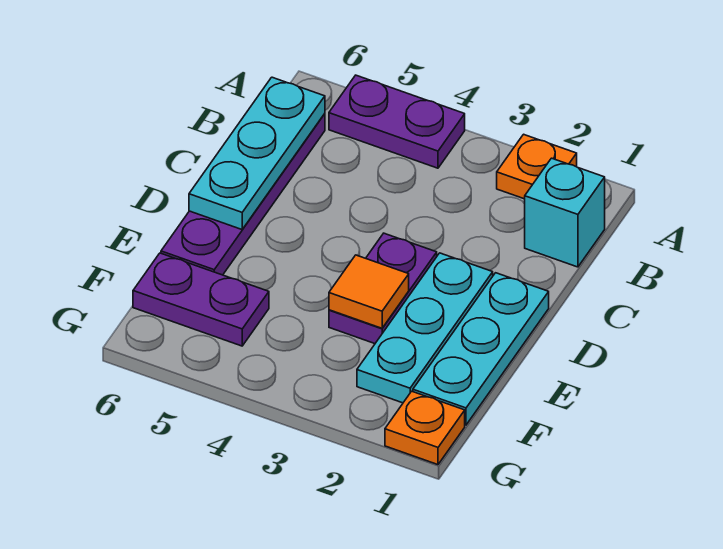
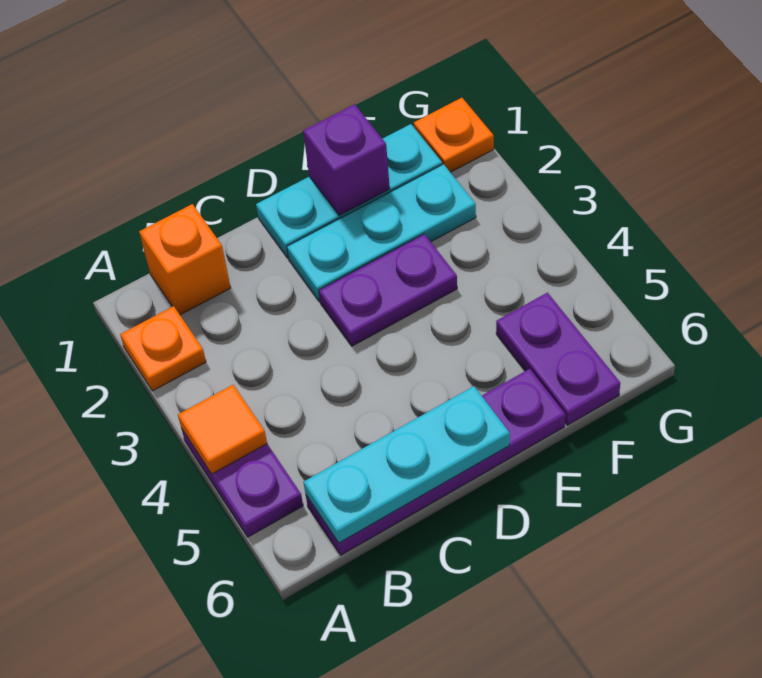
cyan 1x1 brick [525,158,605,267] -> orange 1x1 brick [139,204,231,315]
none -> purple 1x1 brick [303,104,390,216]
orange 1x1 tile [329,255,409,328] -> orange 1x1 tile moved to [178,385,267,474]

